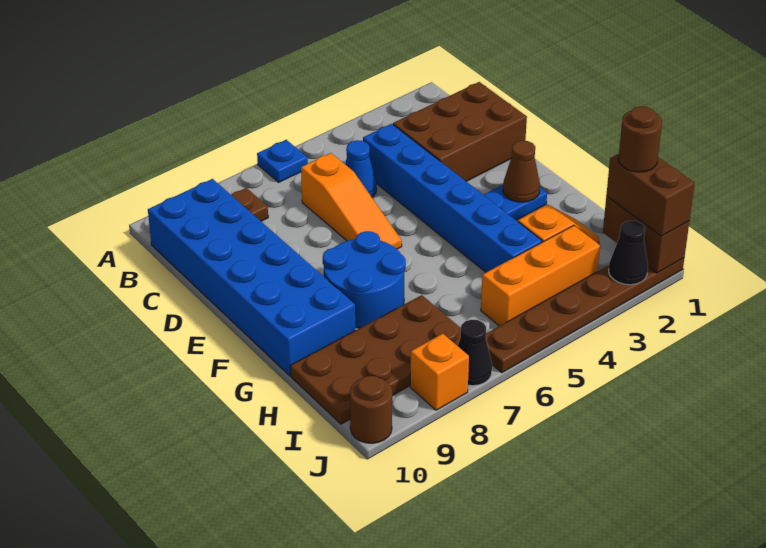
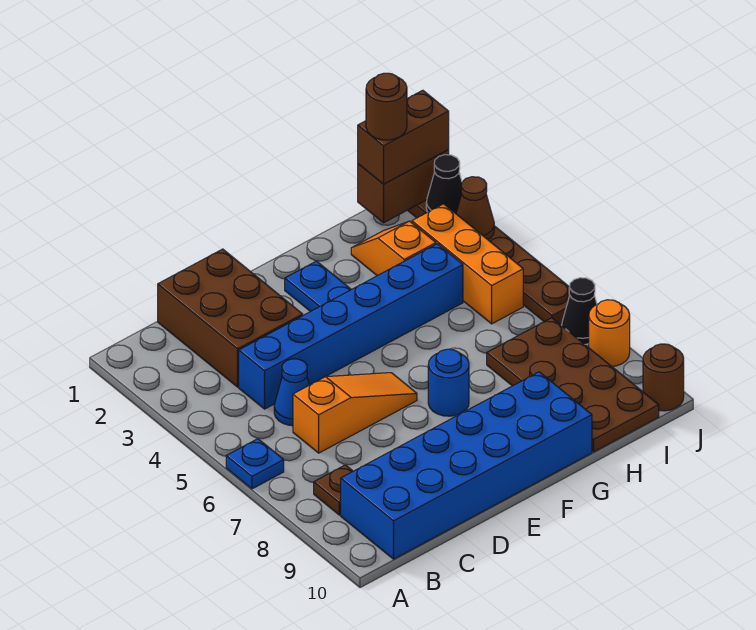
brown 1x1 cone [503,141,540,202] -> brown 1x1 cone moved to [456,177,494,239]
blue 2x2 round brick [323,231,406,328] -> blue 1x1 round brick [428,349,469,416]
orange 1x1 brick [410,334,469,410] -> orange 1x1 round brick [589,300,630,366]

